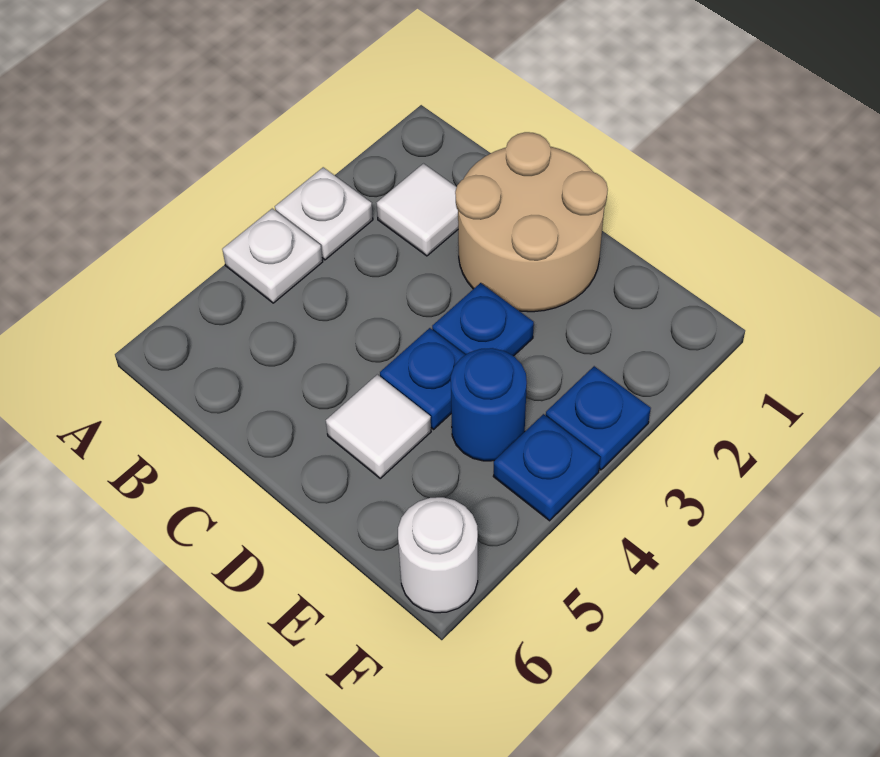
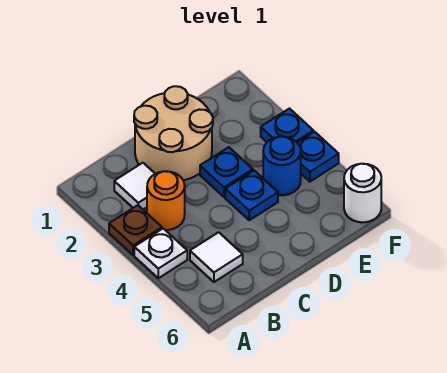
white 1x1 plate [275,167,373,260] -> brown 1x1 plate [109,205,162,255]
none -> orange 1x1 round brick [147,171,185,230]
white 1x1 tile [326,375,431,478] -> white 1x1 tile moved to [190,232,243,282]

